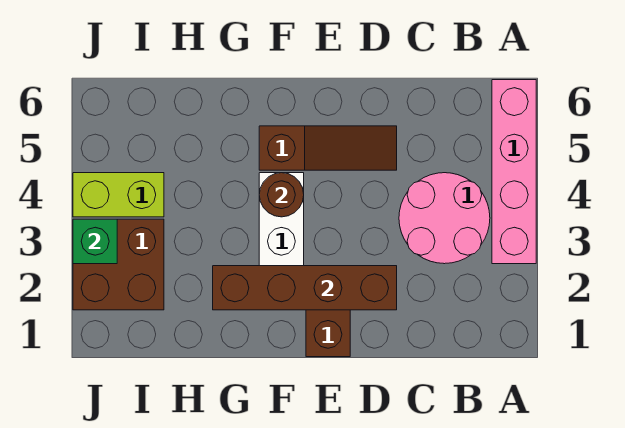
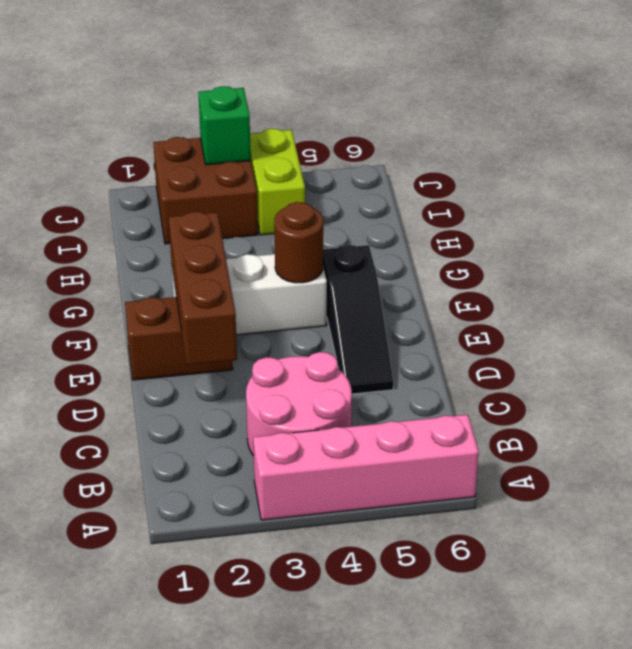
brown 1x4 brick [213,266,397,310] -> brown 1x3 brick [169,212,237,365]
brown 1x3 slope [259,126,397,170] -> black 1x3 slope [323,245,393,394]

